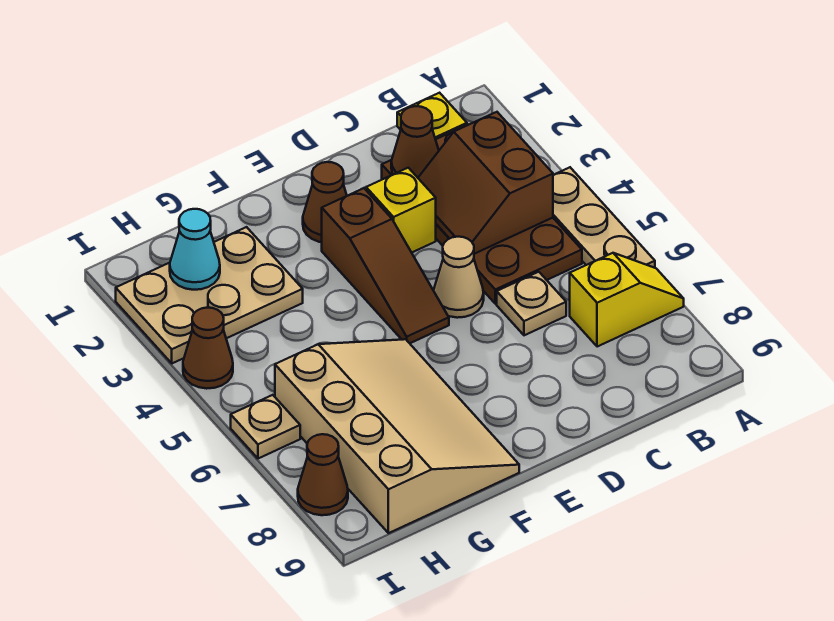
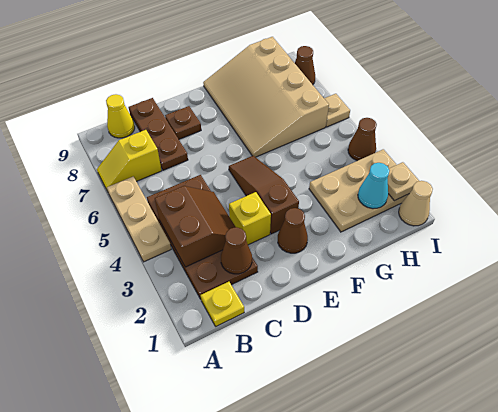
none -> yellow 1x1 cone [106,94,135,138]
tan 1x1 plate [497,272,566,335] -> tan 1x1 plate moved to [388,162,419,201]
none -> brown 1x3 plate [129,98,188,170]
tan 1x1 cone [434,237,484,318] -> tan 1x1 cone moved to [399,181,433,226]
none -> brown 1x1 plate [165,106,201,139]

